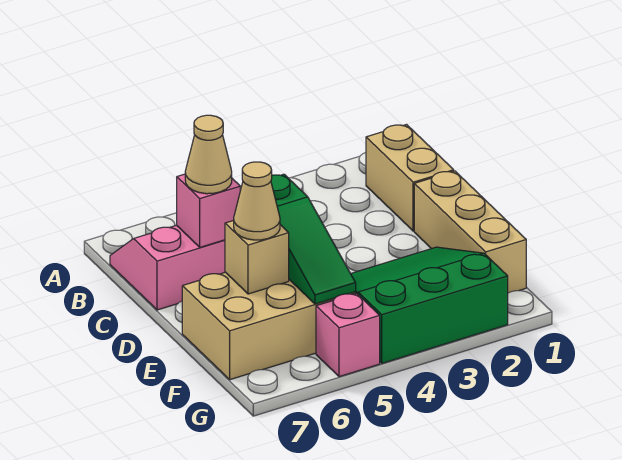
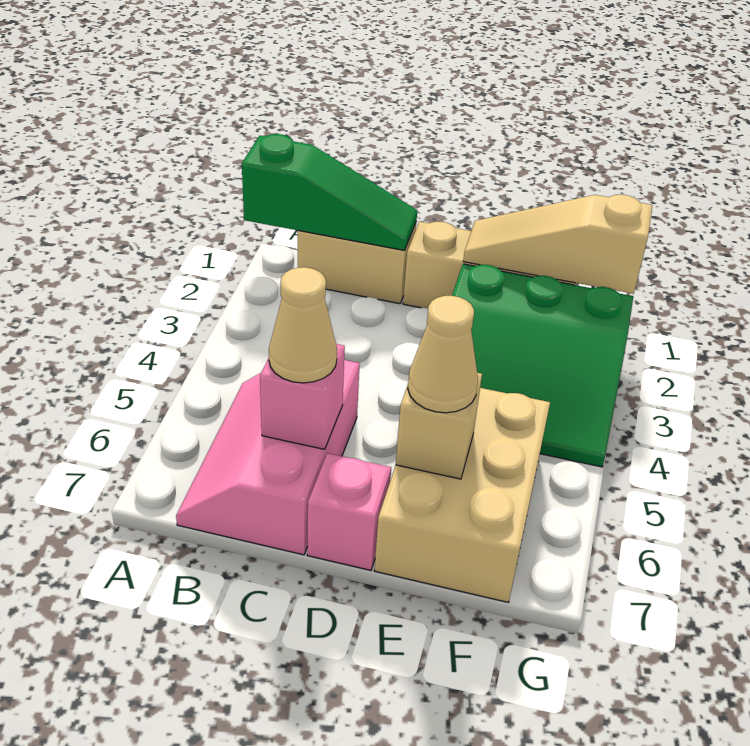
green 1x3 slope [271,174,356,304] -> green 1x3 slope moved to [242,134,417,250]
none -> tan 1x3 slope [463,195,652,294]
green 3x3 slope [351,247,508,363] -> green 3x3 slope turned to [452,264,633,467]
pink 1x1 brick [316,293,380,377] -> pink 1x1 brick moved to [307,453,391,570]

